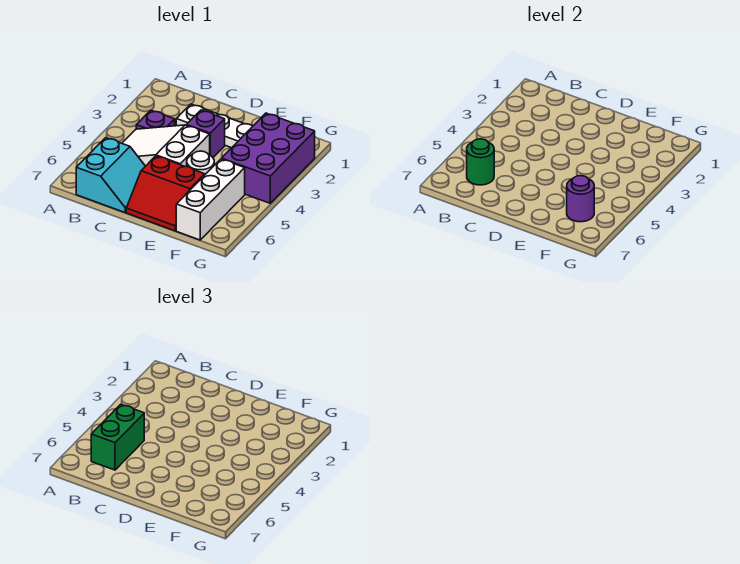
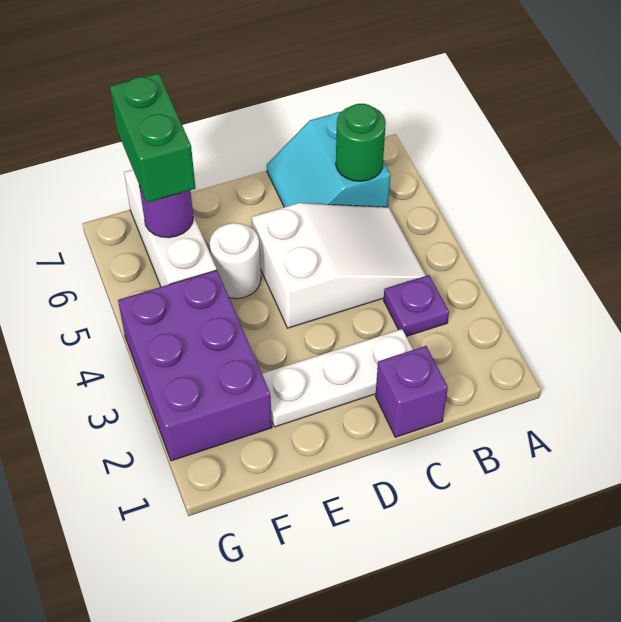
green 1x2 brick [91,404,144,470] -> green 1x2 brick moved to [110,73,196,203]
purple 1x1 brick [186,110,225,157] -> purple 1x1 brick moved to [375,346,448,437]
red 2x2 slope [126,156,205,231] -> none

